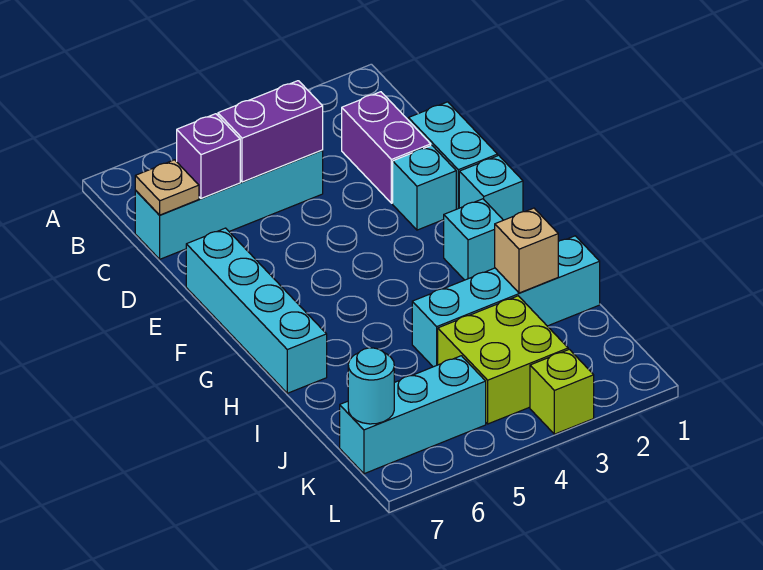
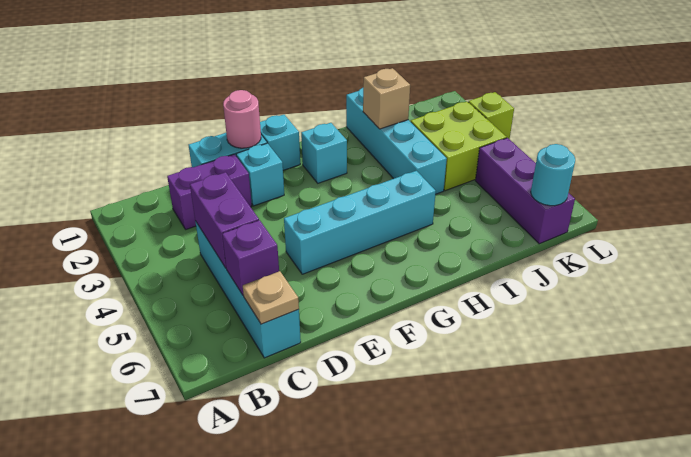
none -> pink 1x1 round brick [223,90,261,148]
cyan 1x4 brick [186,228,327,393] -> cyan 1x4 brick moved to [284,171,436,274]
cyan 1x3 brick [340,356,486,474] -> purple 1x3 brick [475,138,575,244]

